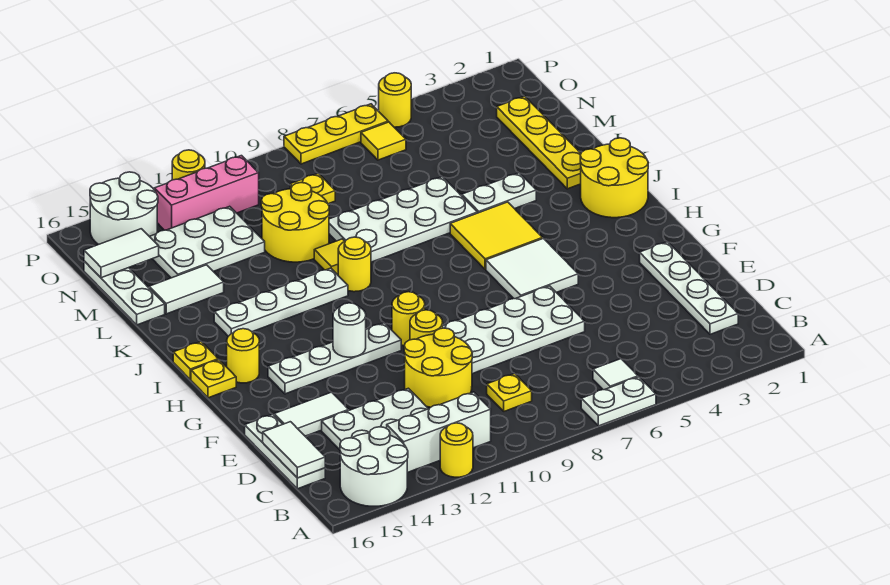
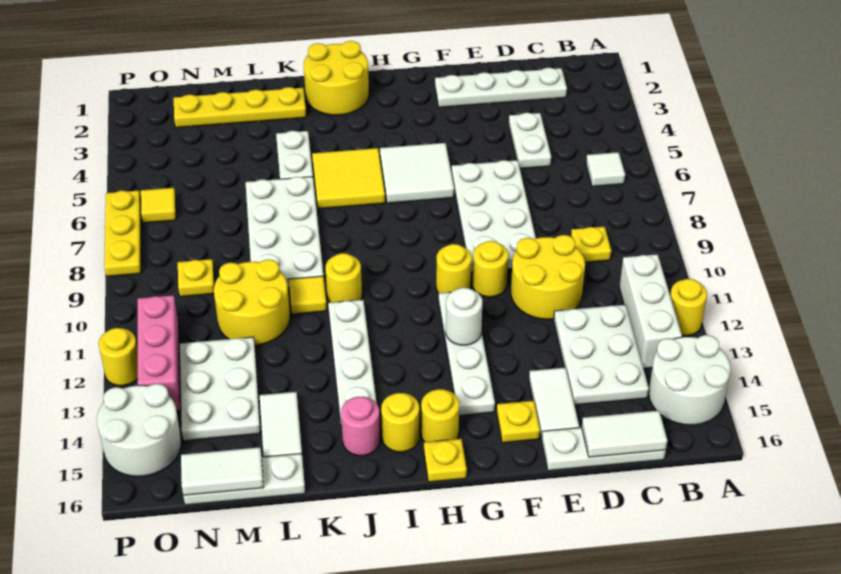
white 1x2 plate [581,377,656,426] -> white 1x2 plate moved to [509,113,551,169]
yellow 1x1 plate [173,342,218,380] -> yellow 1x1 plate moved to [497,401,540,443]
none -> pink 1x1 round brick [341,397,380,456]
white 1x2 tile [84,229,159,278] -> white 1x2 tile turned to [181,447,264,495]
yellow 1x1 round brick [379,73,411,127] -> yellow 1x1 round brick moved to [381,393,419,452]

